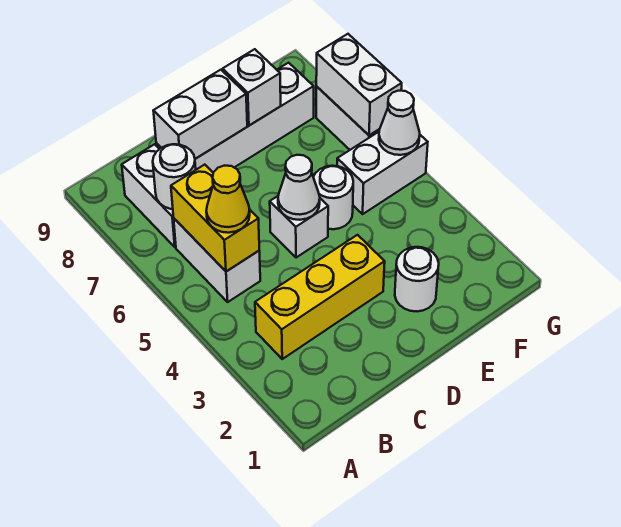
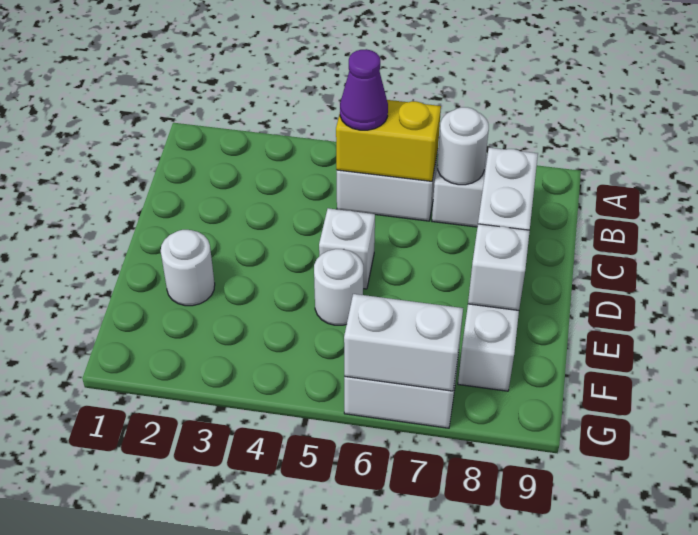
yellow 1x3 brick [255,235,385,359] -> none
yellow 1x1 cone [206,166,250,233] -> purple 1x1 cone [340,49,388,130]
white 1x1 cone [278,155,320,220] -> none
white 1x2 brick [337,132,428,214] -> none
white 1x1 cone [379,91,420,155] -> none

